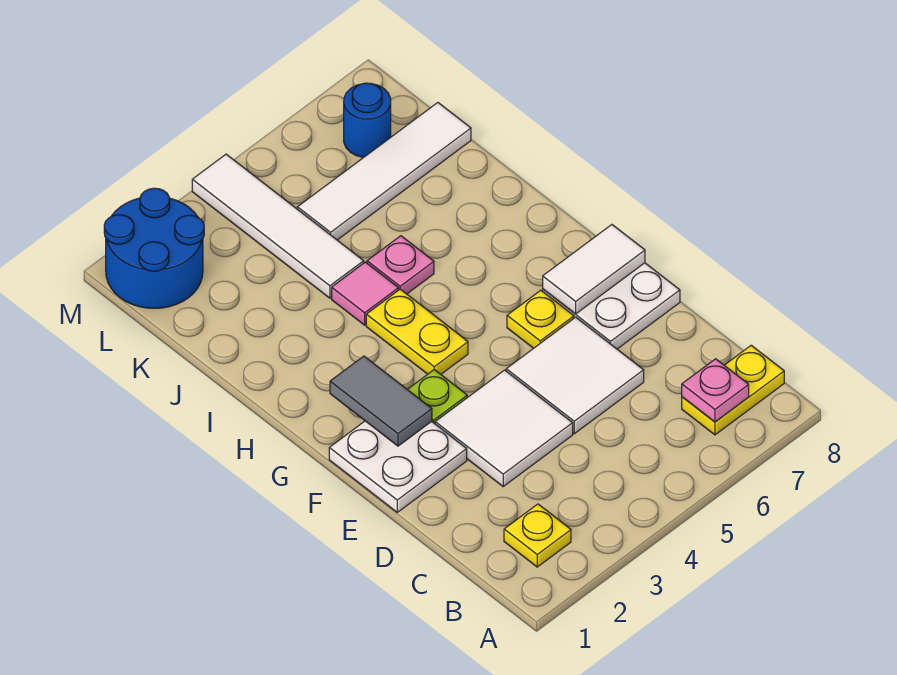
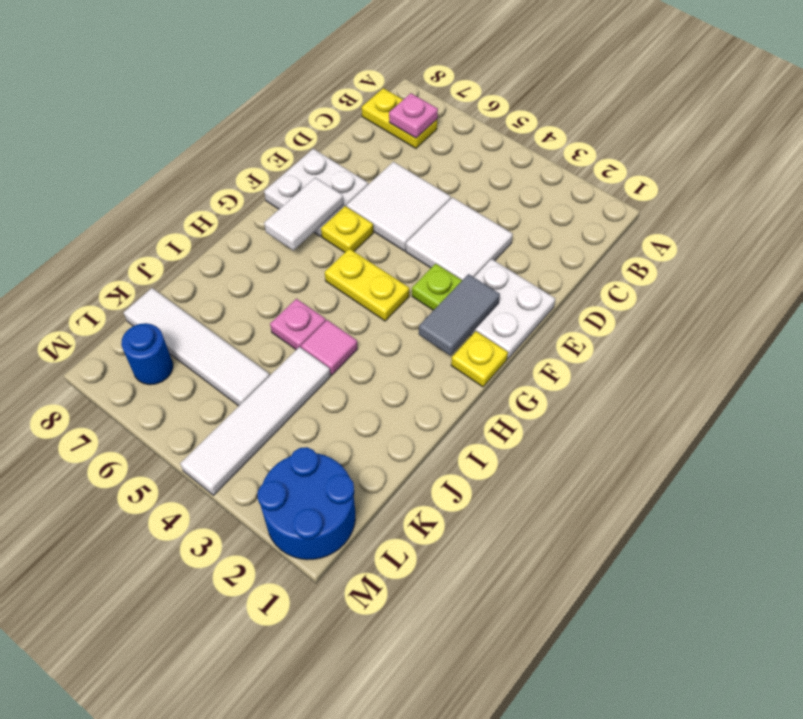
yellow 1x1 plate [504,504,571,567] -> yellow 1x1 plate moved to [451,331,508,387]
white 1x2 tile [543,225,645,314] -> white 1x2 tile turned to [264,178,344,250]
yellow 1x2 plate [366,289,468,374] -> yellow 1x2 plate turned to [325,249,409,321]

